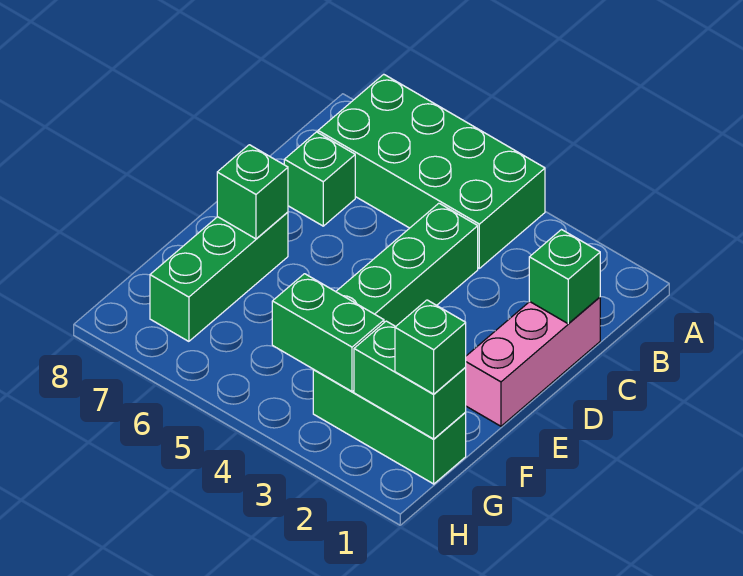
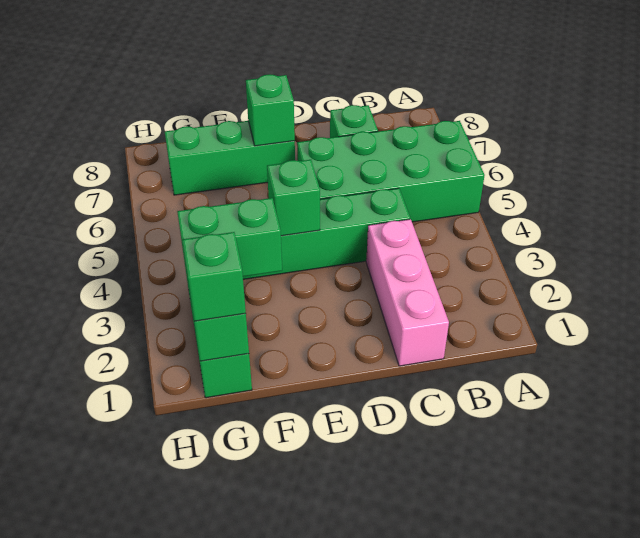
green 2x4 brick [318,74,545,268] -> green 2x4 brick turned to [297,121,485,222]
pink 1x3 brick [466,297,600,426] -> pink 1x3 brick turned to [366,219,449,366]
green 1x1 brick [529,230,600,324] -> green 1x1 brick moved to [267,160,320,236]
green 1x2 brick [272,274,384,391] -> green 1x2 brick turned to [177,198,282,276]

